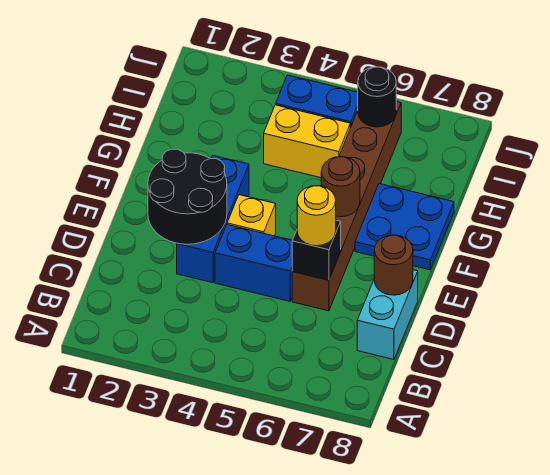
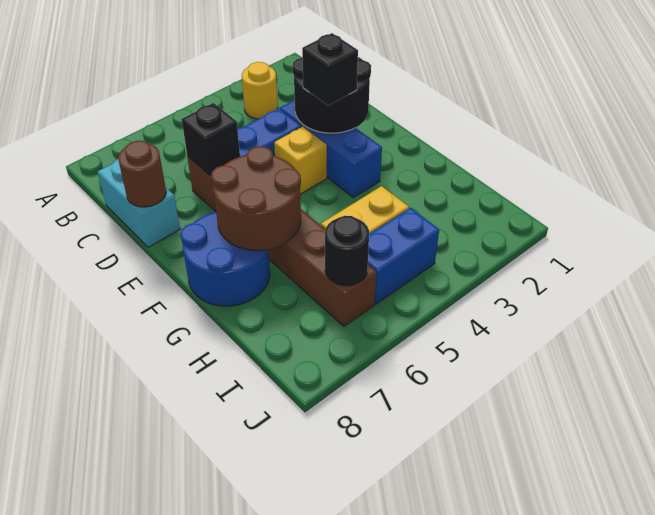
yellow 1x1 round brick [297,186,336,246] -> yellow 1x1 round brick moved to [242,62,278,119]
none -> black 1x1 brick [302,33,358,106]
brown 1x1 round brick [321,157,360,217] -> brown 2x2 round brick [211,146,301,250]
blue 2x2 plate [355,184,454,270] -> blue 2x2 round brick [181,212,270,306]

